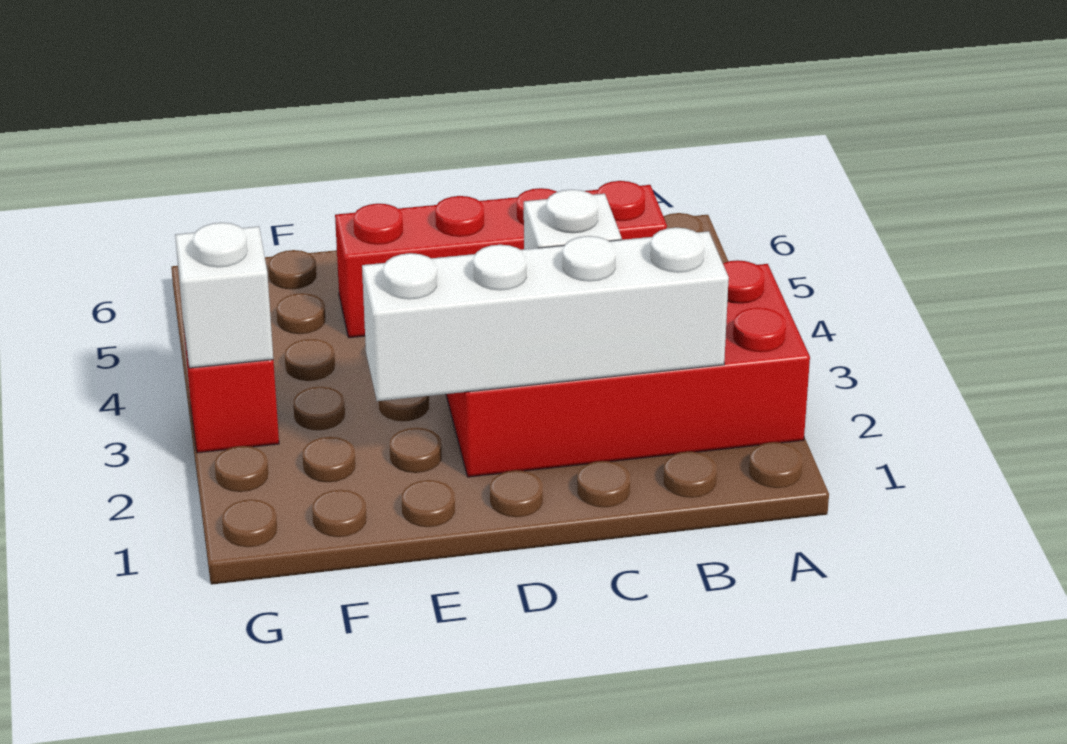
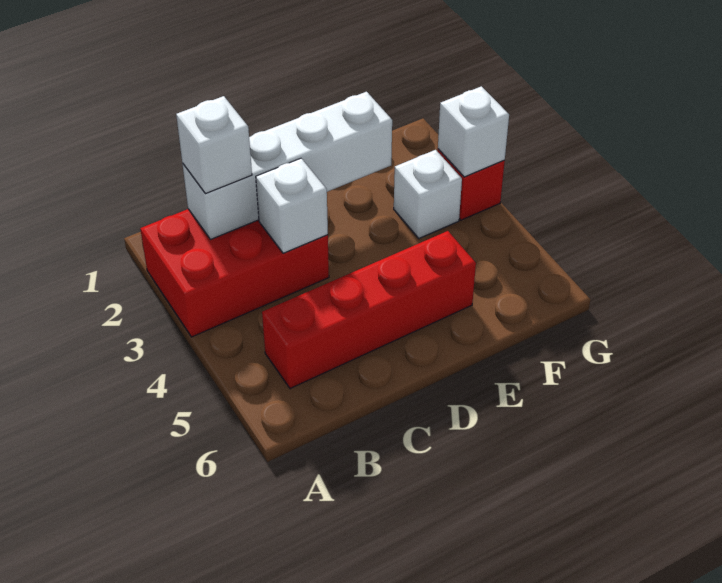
red 2x4 brick [446,260,810,477] -> red 2x3 brick [140,209,329,337]
none -> white 1x1 brick [176,96,252,194]
none -> white 1x1 brick [394,150,462,238]

